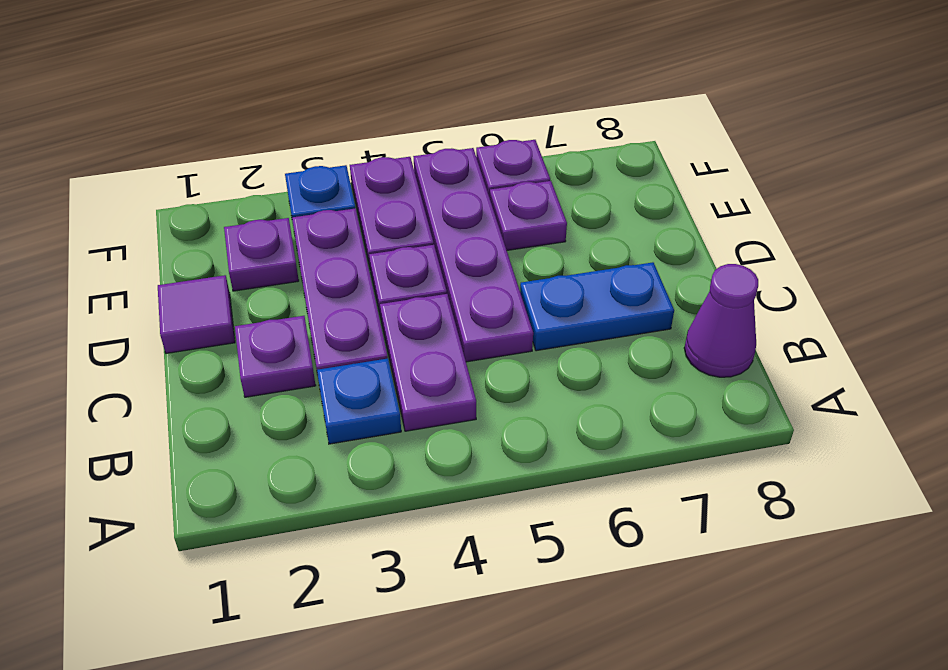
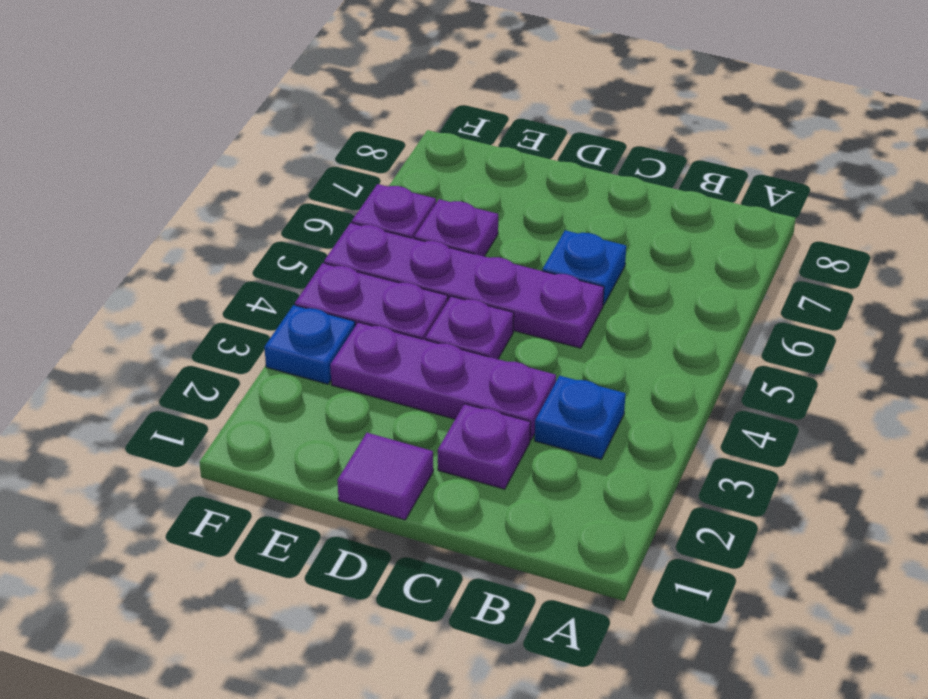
purple 1x2 plate [380,294,476,431] -> none
purple 1x1 cone [684,264,758,377] -> none
blue 1x2 plate [520,262,674,351] -> blue 1x1 plate [542,230,626,305]
purple 1x1 plate [224,218,299,291] -> none

